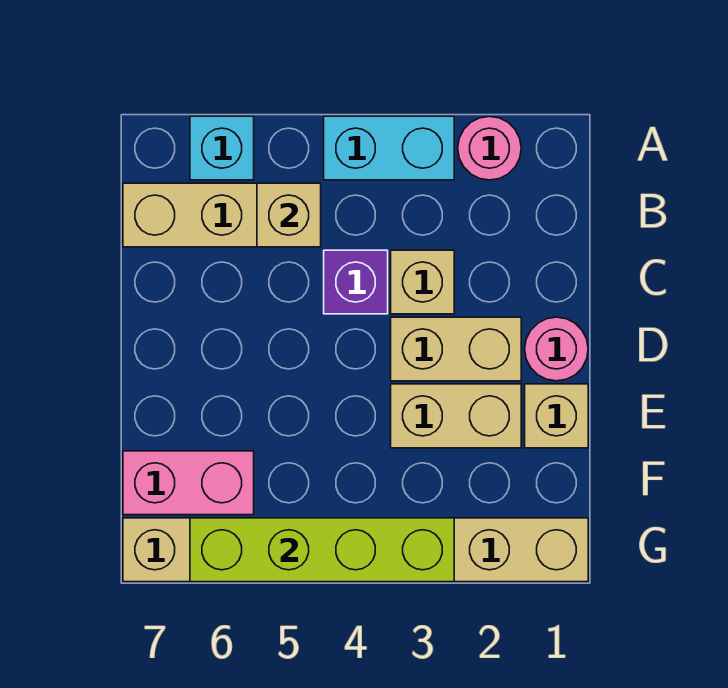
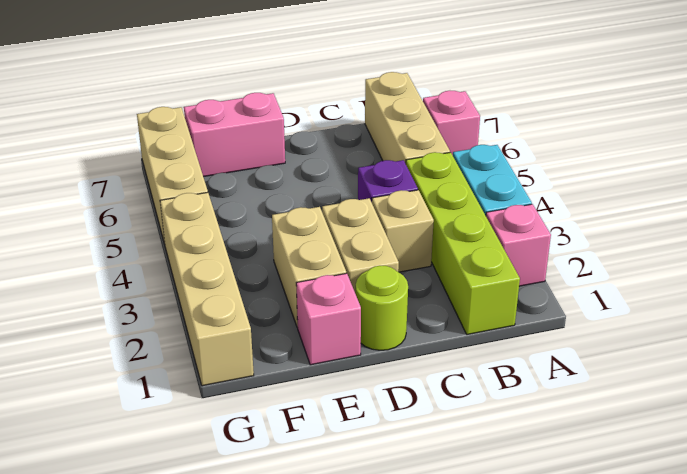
pink 1x1 round brick [458,116,521,180] -> pink 1x1 brick [486,204,551,286]
cyan 1x1 brick [190,116,254,180] -> pink 1x1 brick [423,91,480,155]
tan 1x1 brick [257,183,321,247] -> none
pink 1x1 round brick [525,317,588,381] -> lime 1x1 round brick [356,266,408,350]
tan 1x1 brick [525,384,588,448] -> pink 1x1 brick [296,273,361,365]
pink 1x2 brick [123,451,254,515] -> pink 1x2 brick turned to [184,93,285,177]
lime 1x4 brick [190,518,454,582] -> lime 1x4 brick moved to [406,152,520,335]

